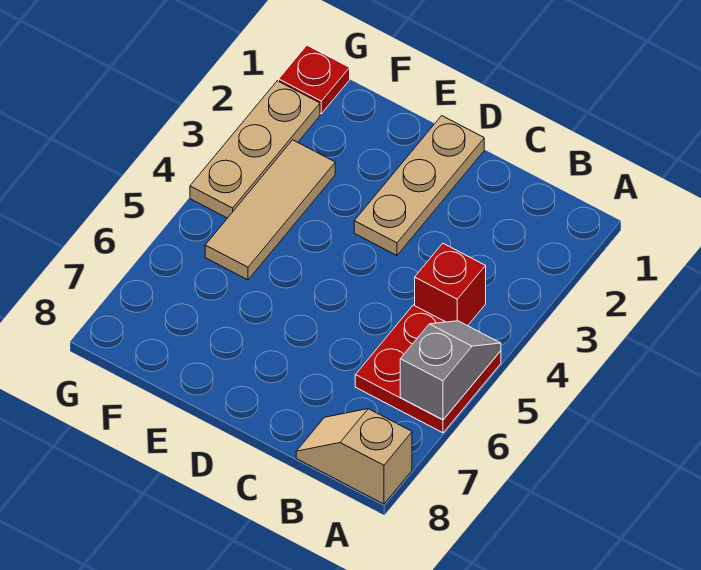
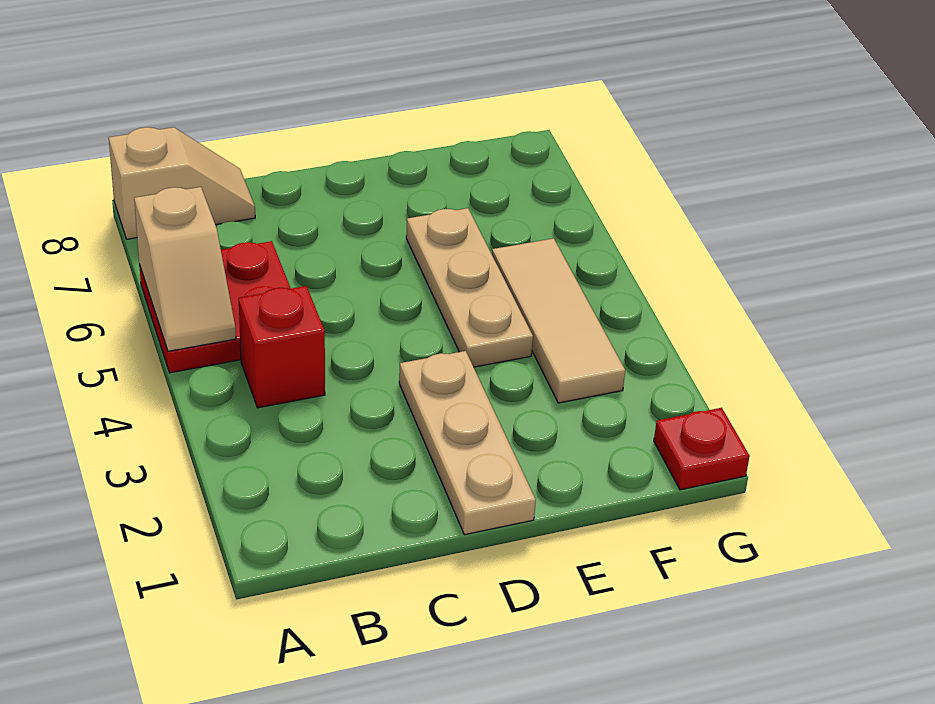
grey 1x2 slope [400,321,501,420] -> tan 1x2 slope [134,187,236,351]
tan 1x3 plate [190,81,320,218] -> tan 1x3 plate moved to [406,208,533,367]

